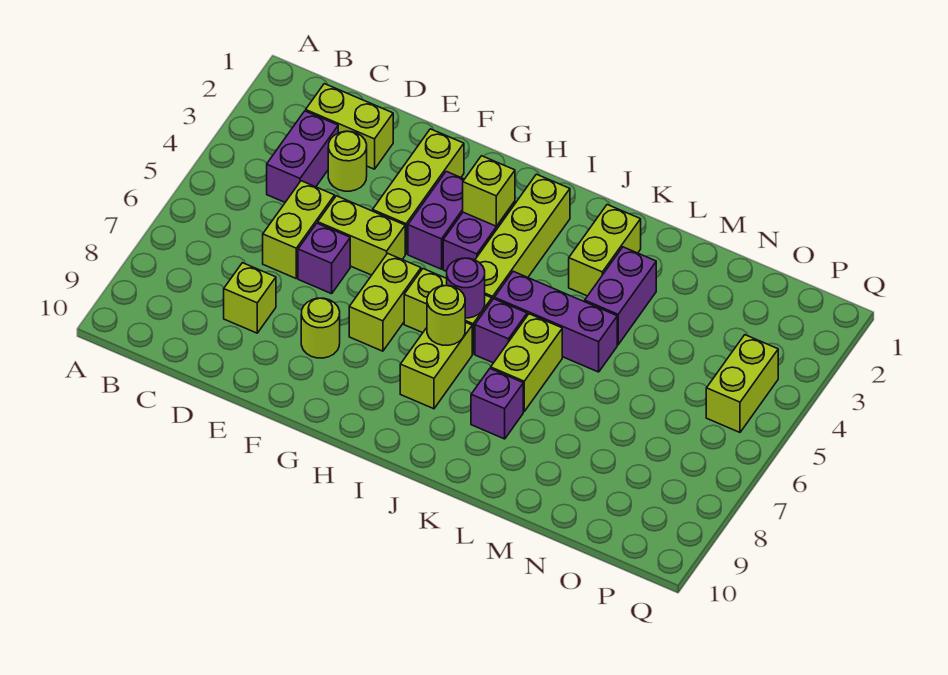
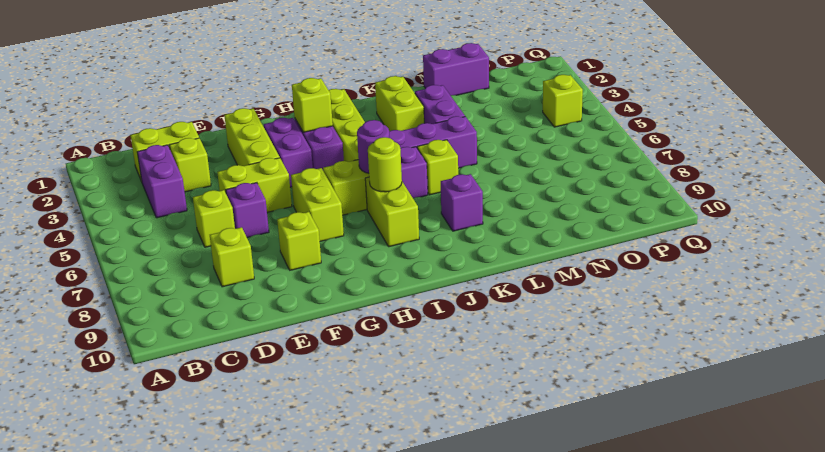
lime 1x1 round brick [328,131,367,191] -> lime 1x1 brick [170,138,211,192]
lime 1x2 brick [263,181,335,278] -> lime 1x1 brick [193,190,235,247]
lime 1x1 round brick [301,298,340,358] -> lime 1x1 brick [277,212,321,270]
lime 1x2 brick [491,314,562,411] -> lime 1x1 brick [417,140,458,195]
none -> purple 1x2 brick [423,43,489,95]
lime 1x2 brick [706,335,778,432] -> lime 1x1 brick [543,75,583,127]

